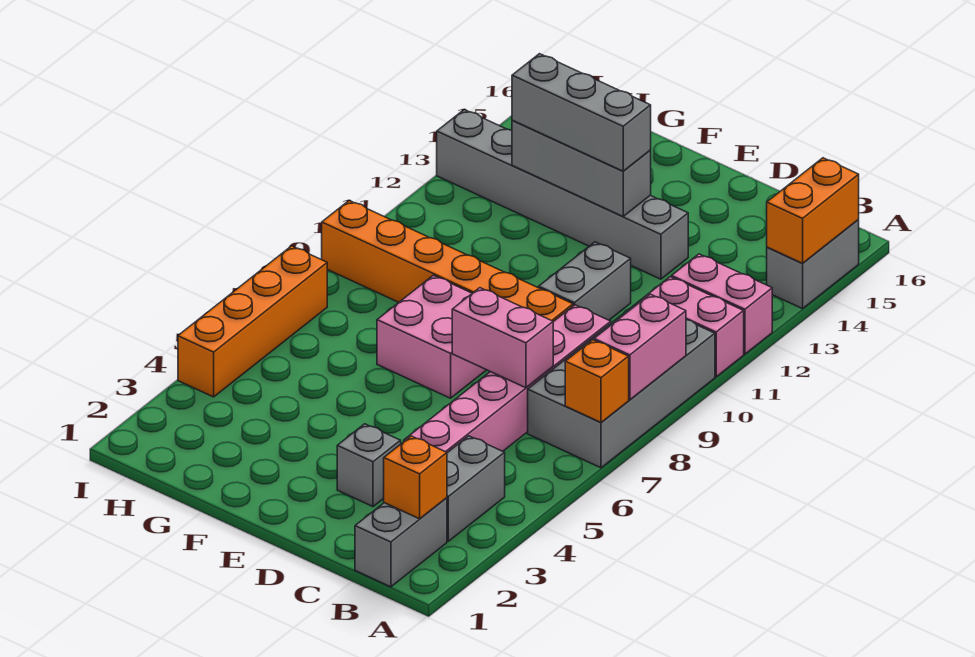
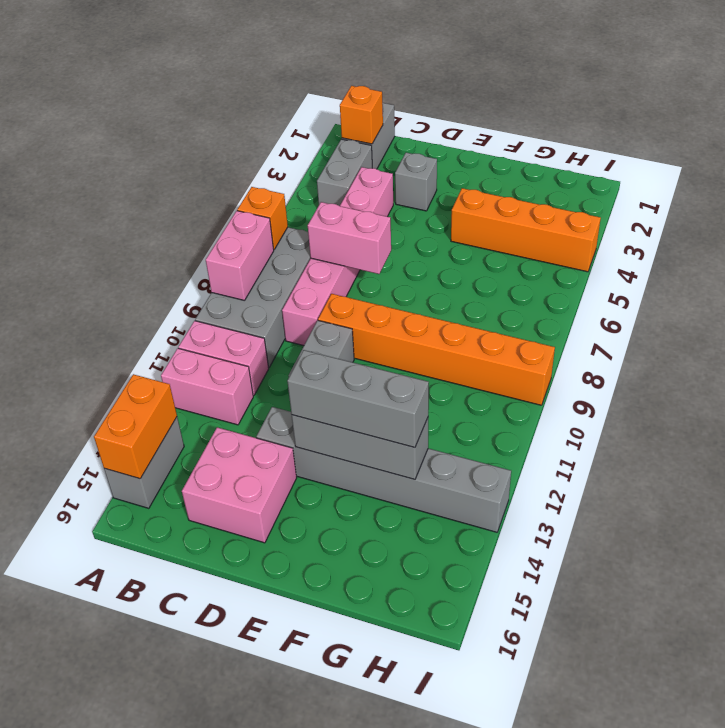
pink 2x2 brick [377,275,486,398] -> pink 2x2 brick moved to [182,427,297,543]
orange 1x4 brick [178,246,327,397] -> orange 1x4 brick turned to [451,188,601,272]

